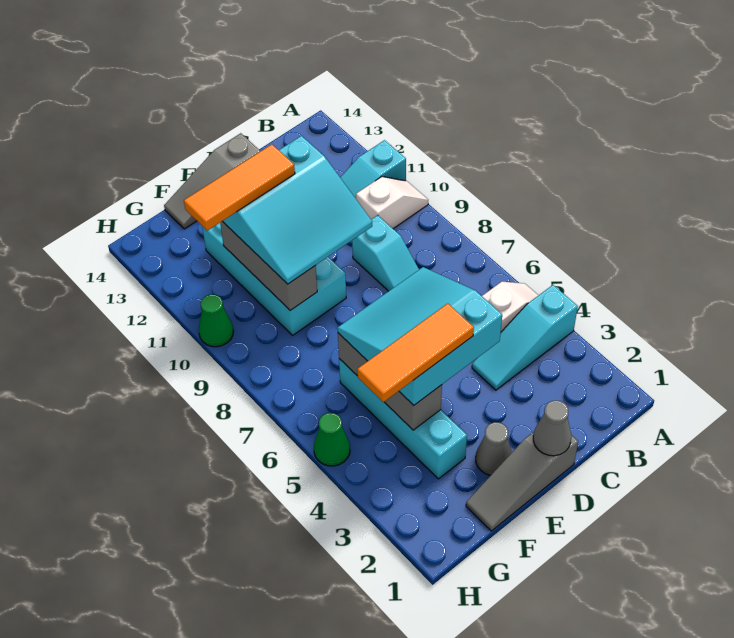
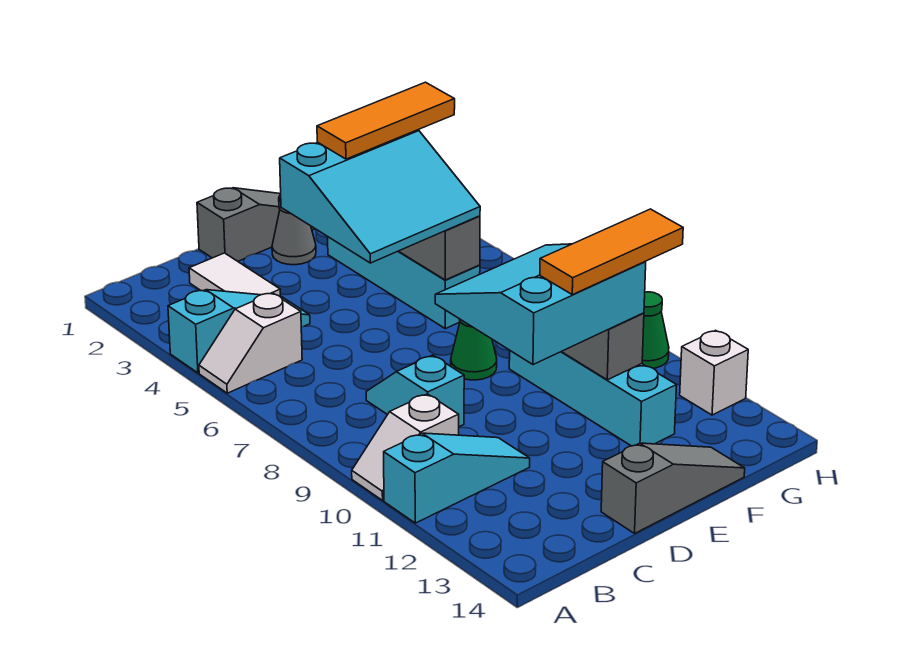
none -> white 1x2 tile [189,253,281,297]
grey 1x1 cone [533,401,571,456] -> none
cyan 2x4 brick [202,223,346,335] -> cyan 1x4 brick [509,351,676,446]
green 1x1 cone [314,413,350,466] -> green 1x1 cone moved to [451,319,497,380]
none -> white 1x1 brick [680,330,748,415]

